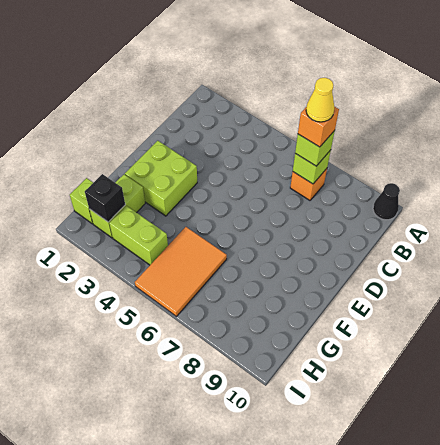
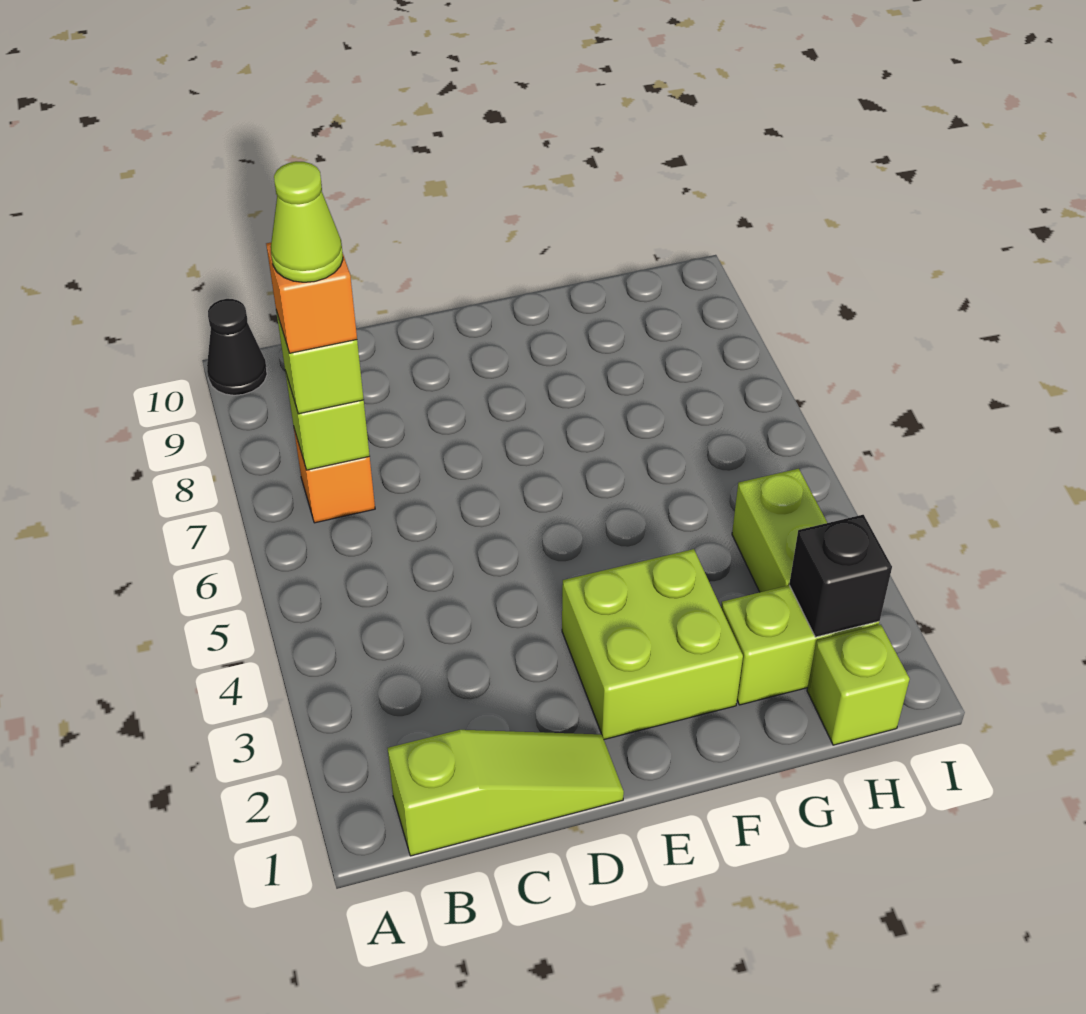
none -> lime 1x3 slope [388,730,624,856]
yellow 1x1 cone [306,78,334,122] -> lime 1x1 cone [271,162,343,282]
orange 2x3 tile [135,227,227,316] -> none

